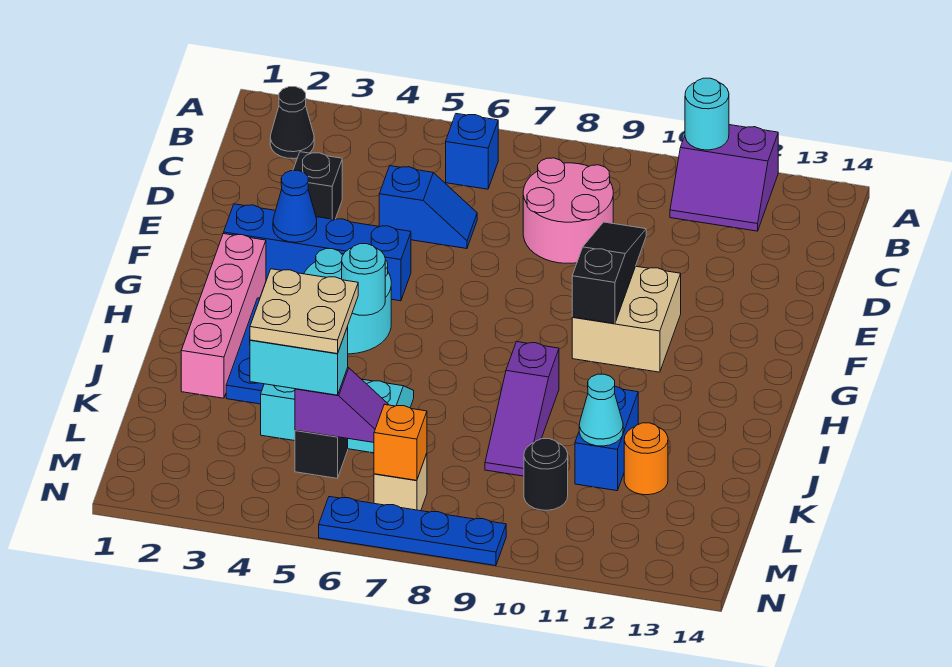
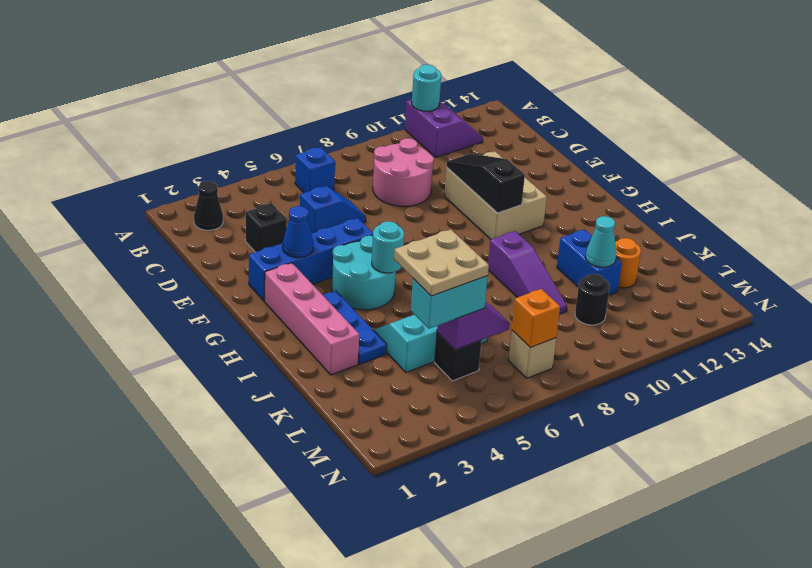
purple 2x2 slope [670,125,778,231] -> purple 2x2 slope turned to [405,99,483,157]
tan 2x2 brick [572,266,681,372] -> tan 2x3 brick [444,151,547,239]
blue 1x4 plate [319,497,506,566] -> none

